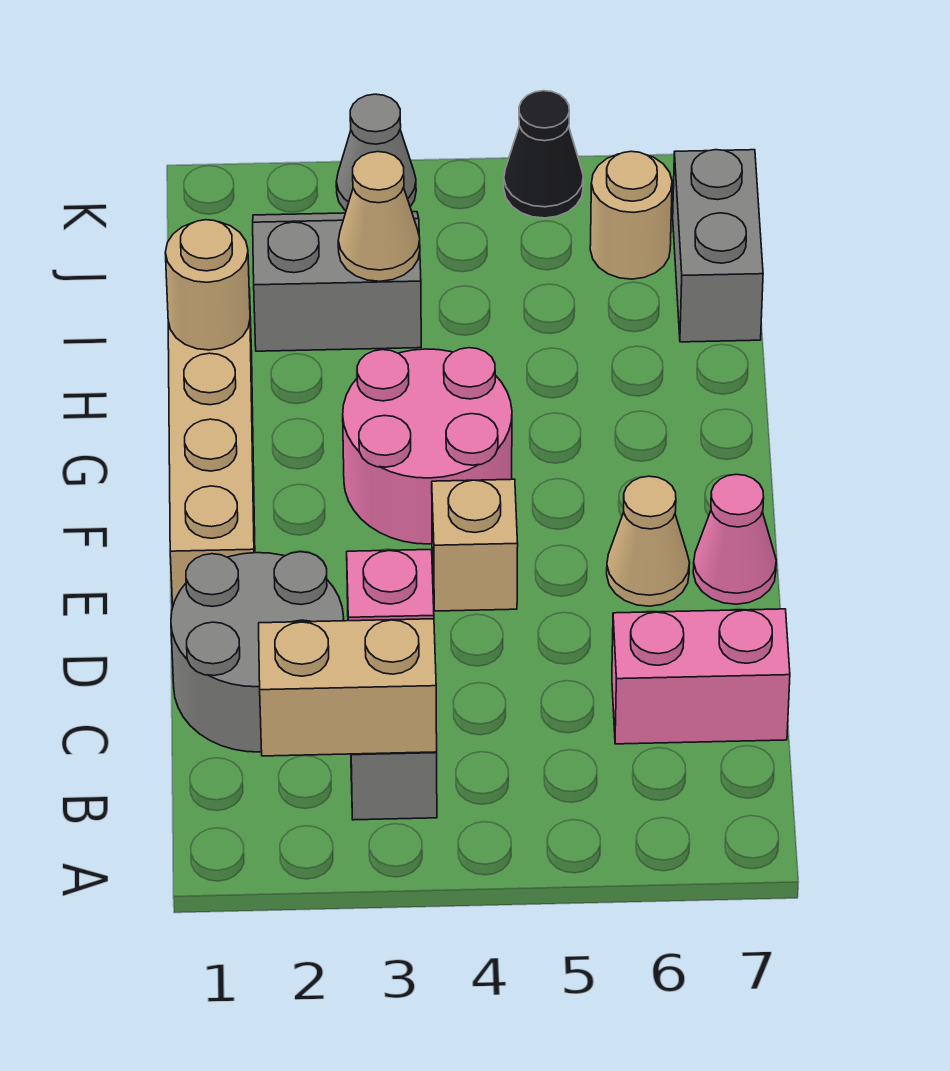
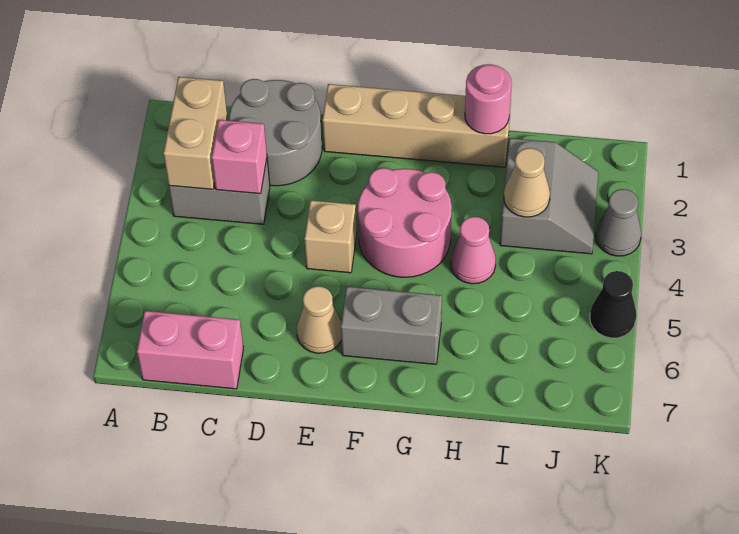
pink 1x2 brick [612,609,790,744] -> pink 1x2 brick turned to [137,311,243,389]
pink 1x1 cone [693,474,776,604] -> pink 1x1 cone moved to [450,217,496,284]
tan 1x1 round brick [165,220,250,350] -> pink 1x1 round brick [465,64,512,134]
grey 1x2 brick [673,150,763,342] -> grey 1x2 brick moved to [341,287,442,364]
tan 1x1 round brick [590,151,672,279] -> none

